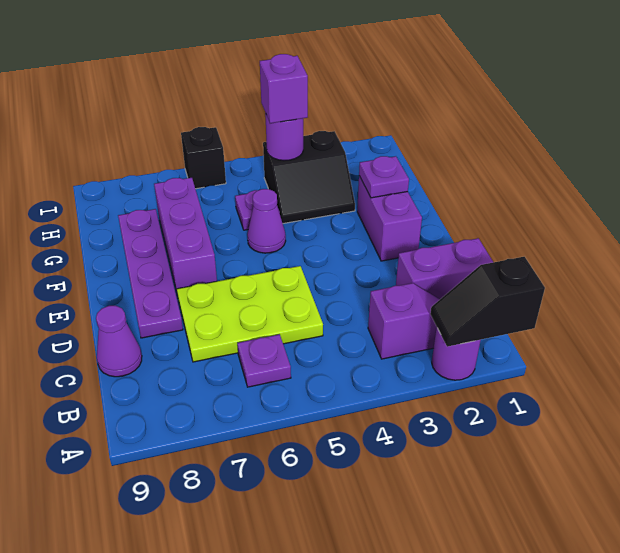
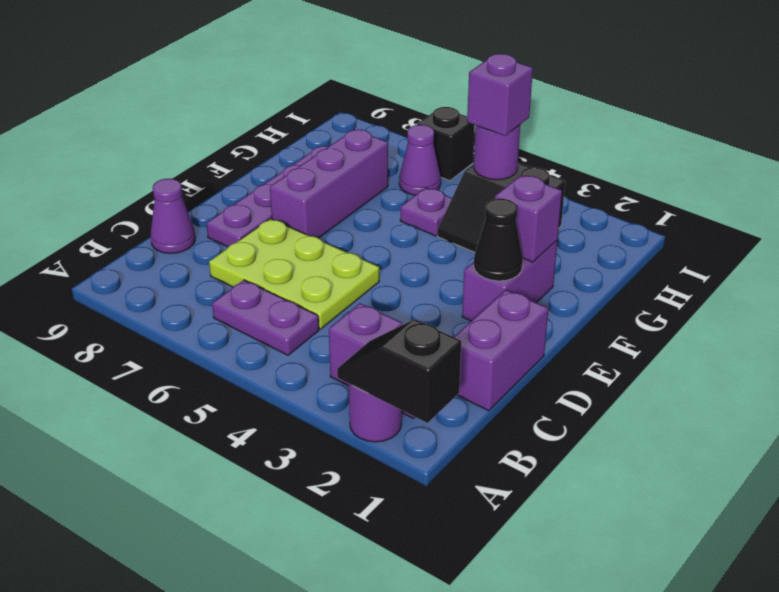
purple 1x1 plate [237,334,291,387] -> purple 1x2 plate [212,280,319,355]
purple 1x2 brick [396,238,493,299] -> purple 1x2 brick turned to [454,290,548,411]
none -> black 1x1 cone [474,199,523,281]
purple 1x1 plate [359,156,409,198] -> purple 1x1 brick [495,175,562,262]
purple 1x1 cone [247,189,286,253] -> purple 1x1 cone moved to [399,125,441,195]

